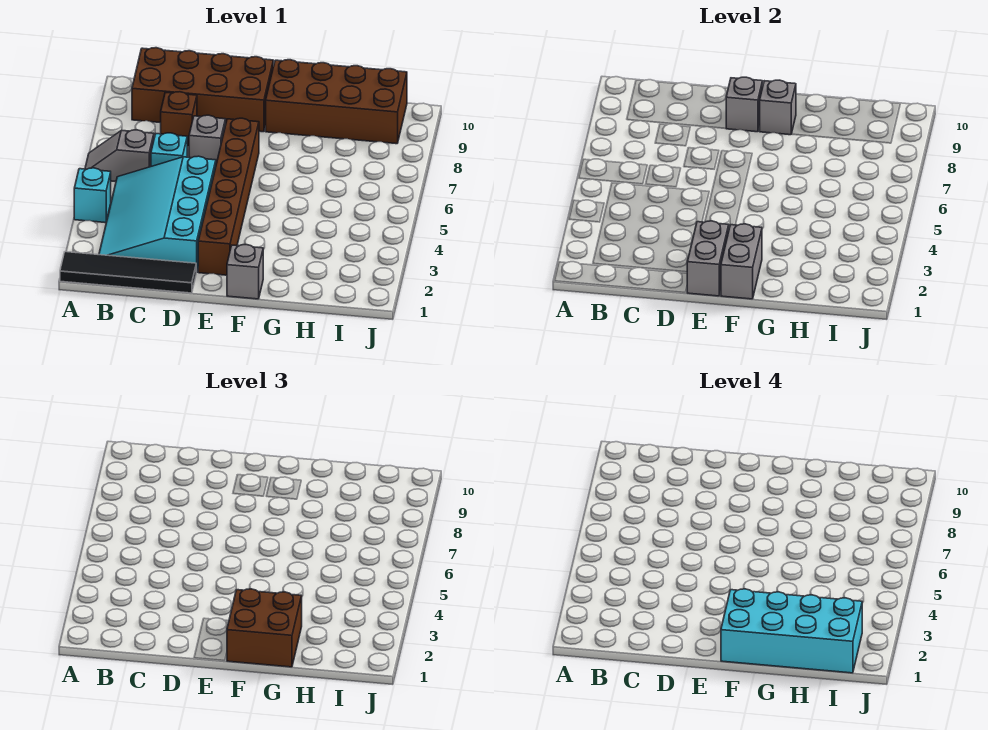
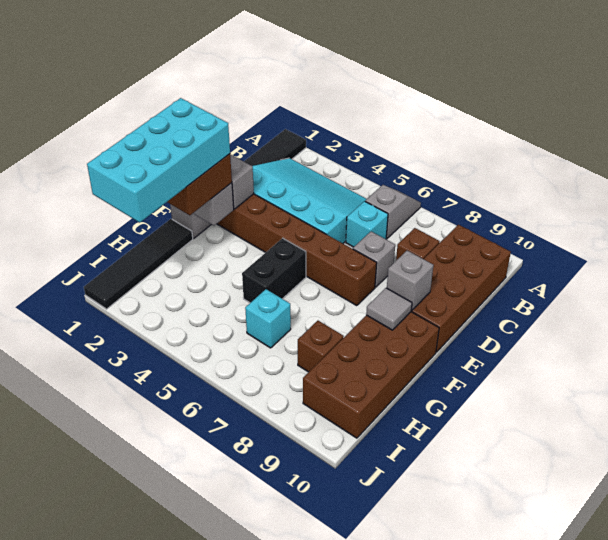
cyan 1x1 brick [74,168,111,223] -> cyan 1x1 brick moved to [245,289,291,348]
none -> black 1x2 brick [242,238,306,303]
grey 1x1 brick [760,80,796,135] -> grey 1x1 tile [366,288,412,330]
none -> black 1x4 tile [84,219,193,309]
none -> brown 1x1 brick [298,321,344,372]

